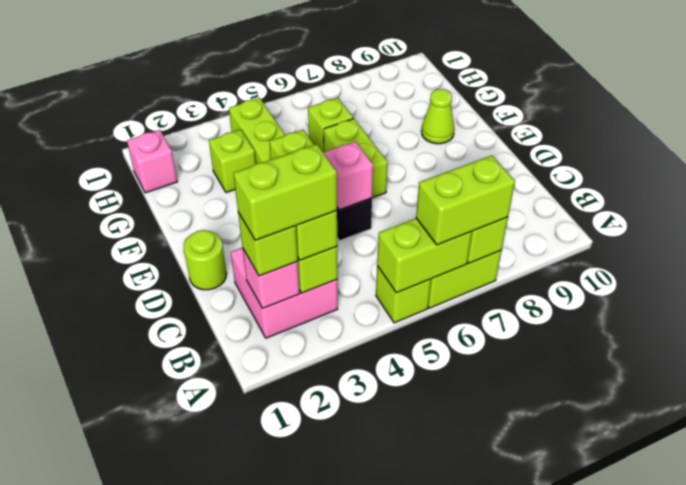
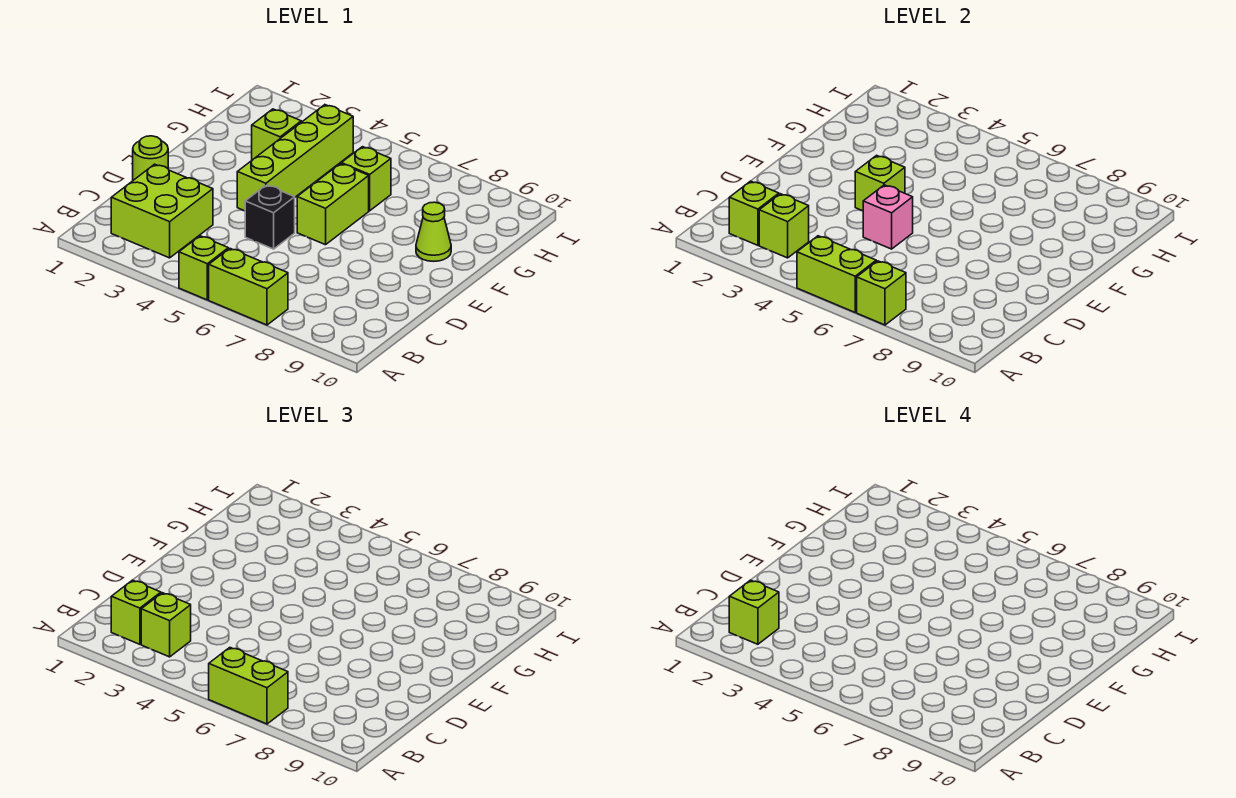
pink 2x2 brick [231,248,338,338] -> lime 2x2 brick [111,164,213,258]
pink 1x1 brick [243,249,300,308] -> lime 1x1 brick [729,181,779,245]
lime 1x2 brick [233,144,337,240] -> lime 1x1 brick [729,580,779,644]
pink 1x1 brick [127,130,178,193] -> none

